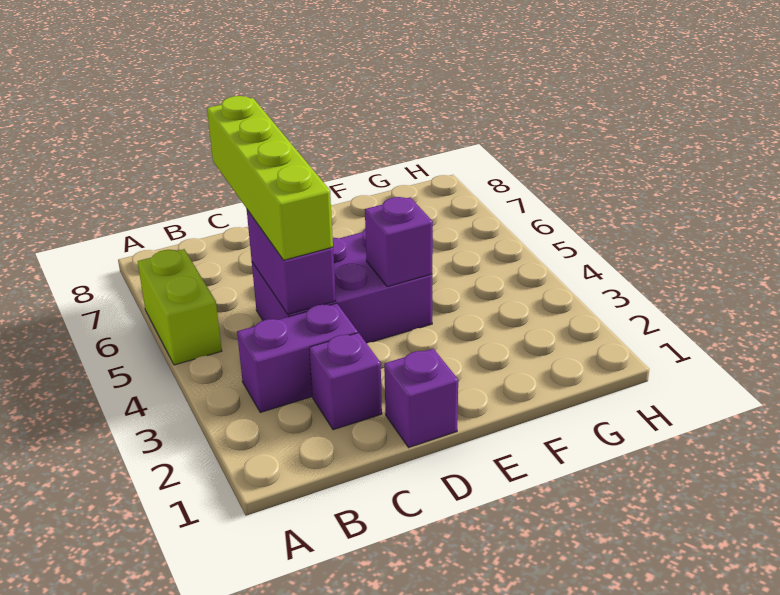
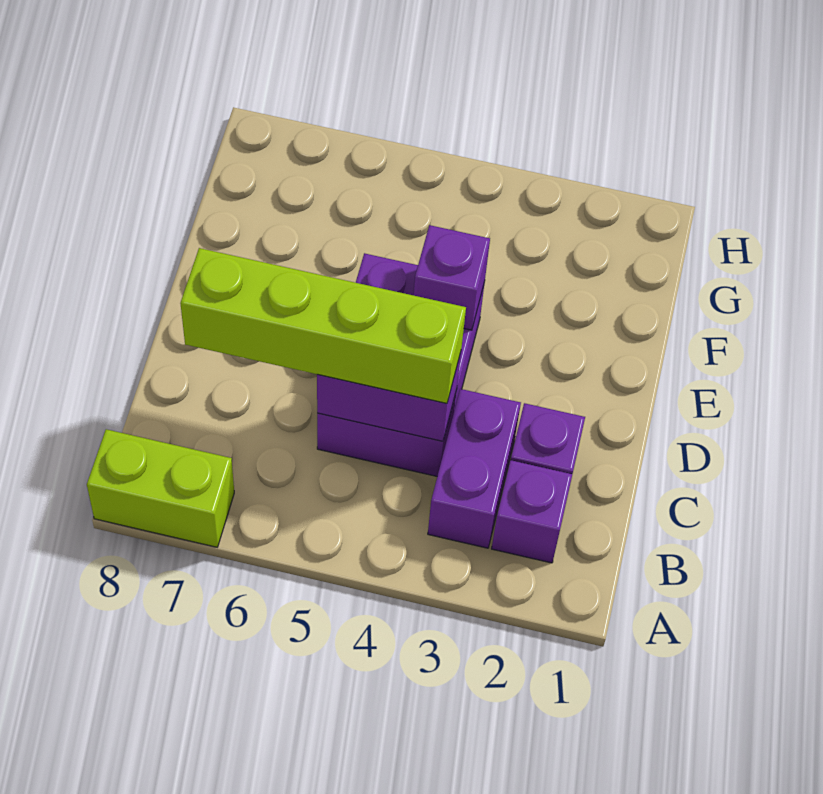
lime 1x2 brick [138,249,222,365] -> lime 1x2 brick moved to [87,429,234,547]
purple 1x1 brick [384,349,458,448] -> purple 1x1 brick moved to [492,460,572,563]

